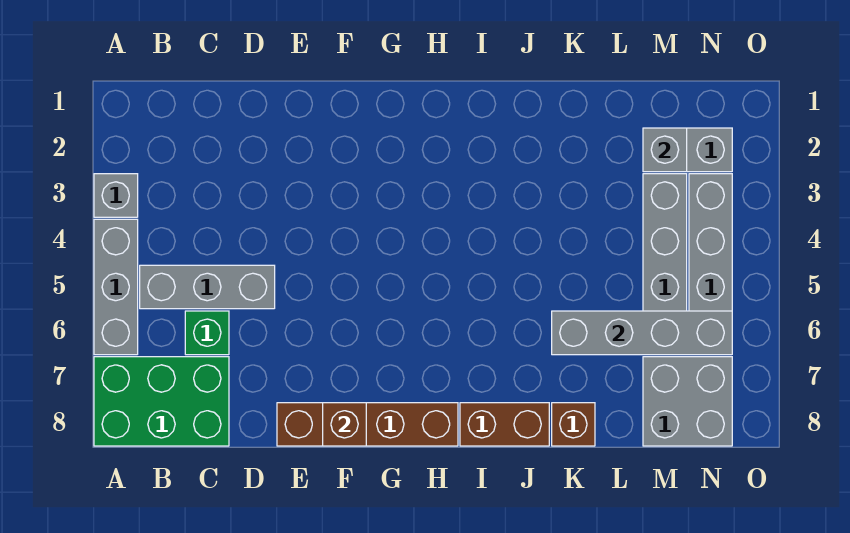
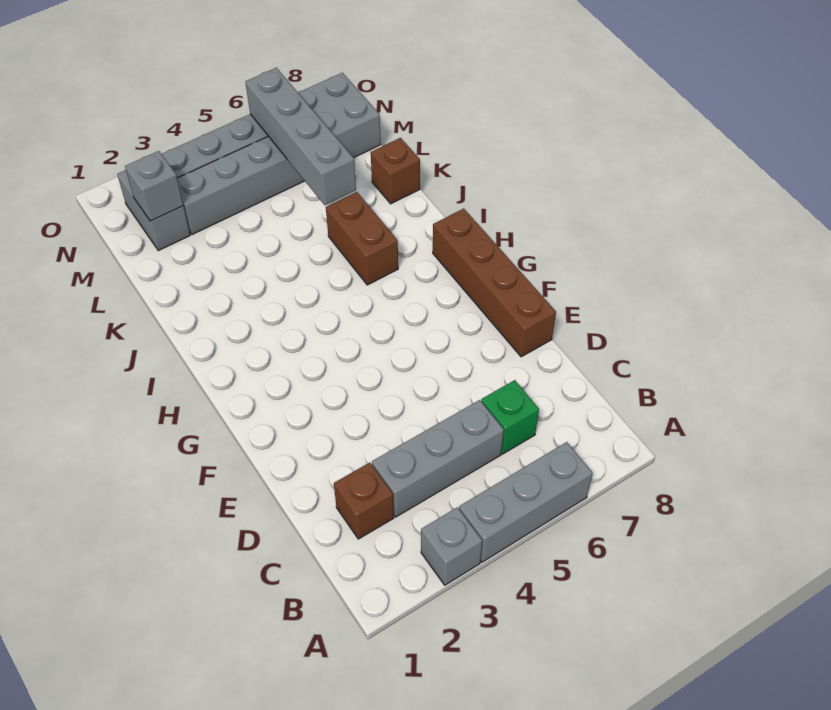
green 2x3 brick [94,357,229,446] -> none
grey 1x3 brick [140,265,275,309] -> grey 1x3 brick turned to [372,400,504,517]
brown 1x1 brick [323,403,366,446] -> brown 1x1 brick moved to [334,463,394,539]
brown 1x2 brick [460,403,549,446] -> brown 1x2 brick moved to [326,192,398,285]

